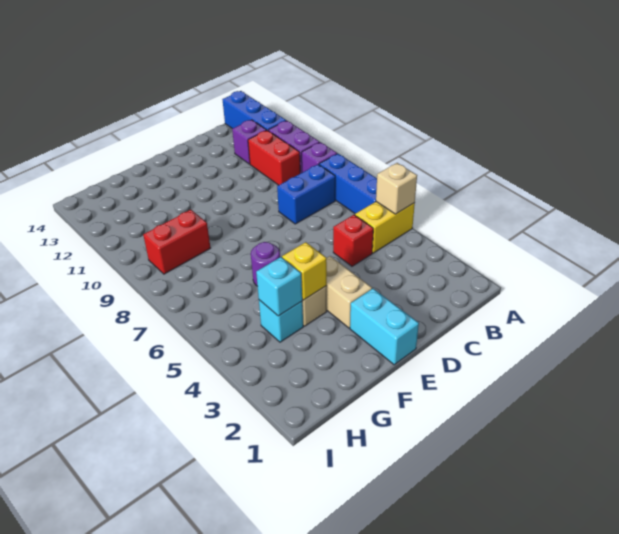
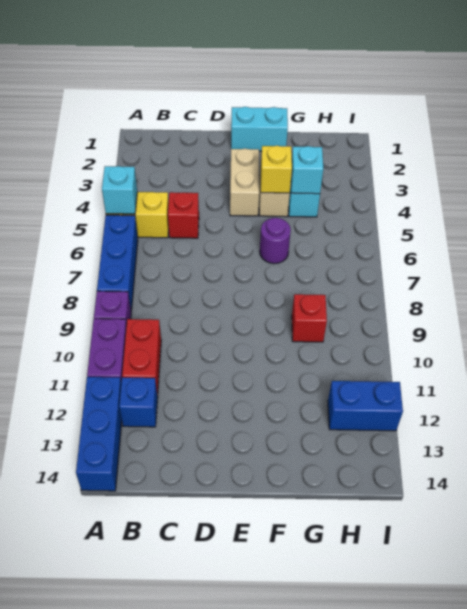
tan 1x1 brick [376,163,417,214] -> cyan 1x1 brick [102,166,137,214]
blue 1x2 brick [277,164,335,224] -> blue 1x2 brick moved to [328,381,403,431]
purple 1x1 brick [232,120,267,164] -> blue 1x1 brick [119,377,158,427]
cyan 1x2 brick [350,289,419,365] -> cyan 1x2 brick turned to [231,107,288,151]
red 1x2 brick [143,210,210,274] -> red 1x1 brick [292,294,327,342]

